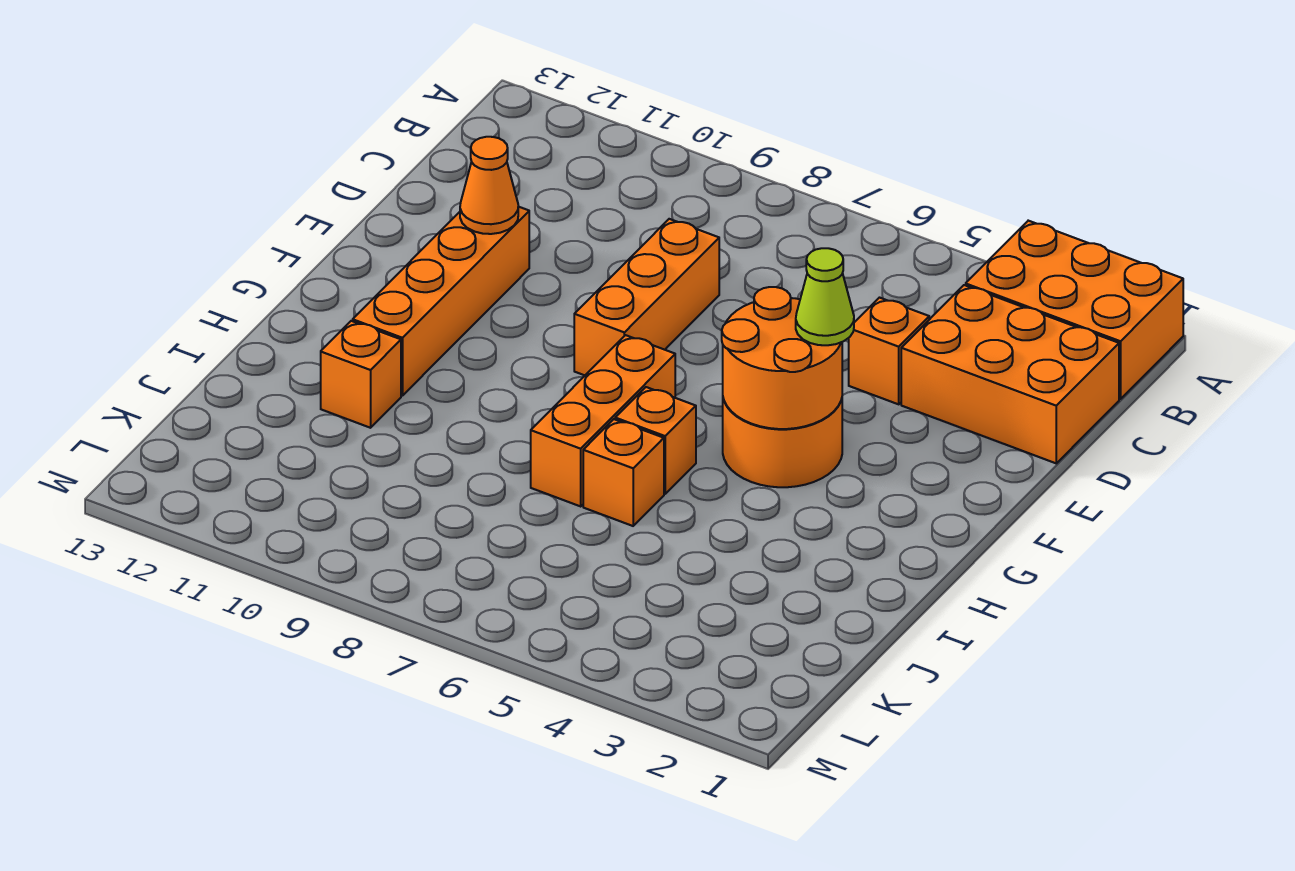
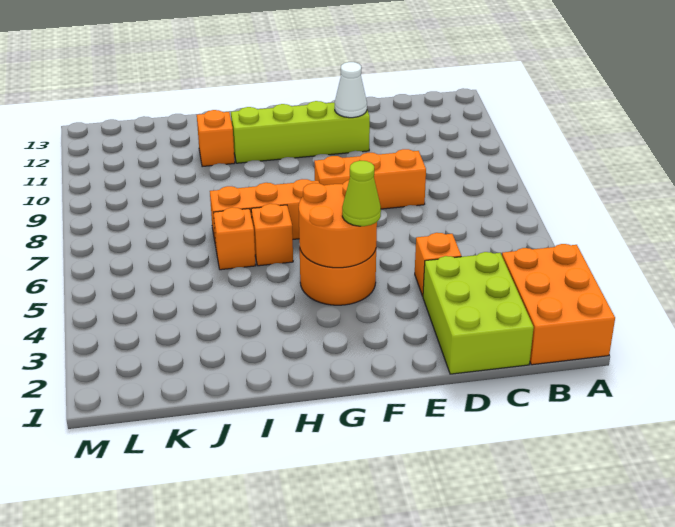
orange 2x3 brick [901,285,1119,463] -> lime 2x3 brick [423,252,534,374]
orange 1x4 brick [353,207,529,396] -> lime 1x4 brick [231,101,370,163]
orange 1x1 cone [460,137,518,234] -> white 1x1 cone [335,62,367,118]

